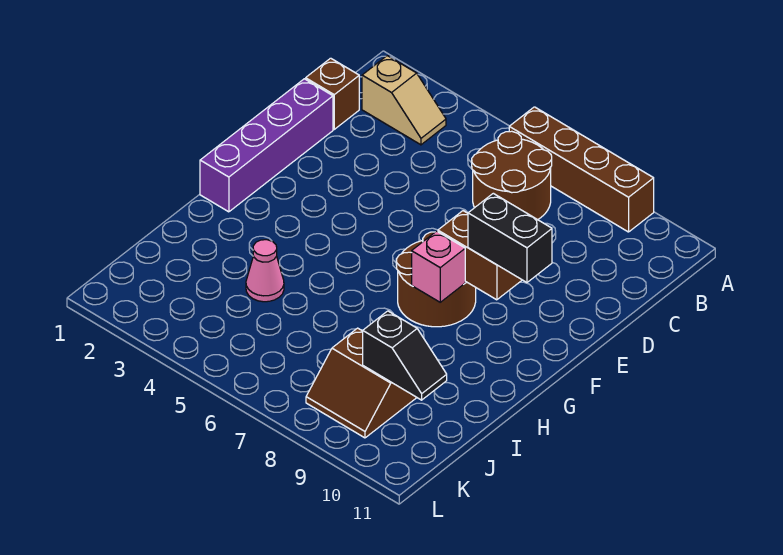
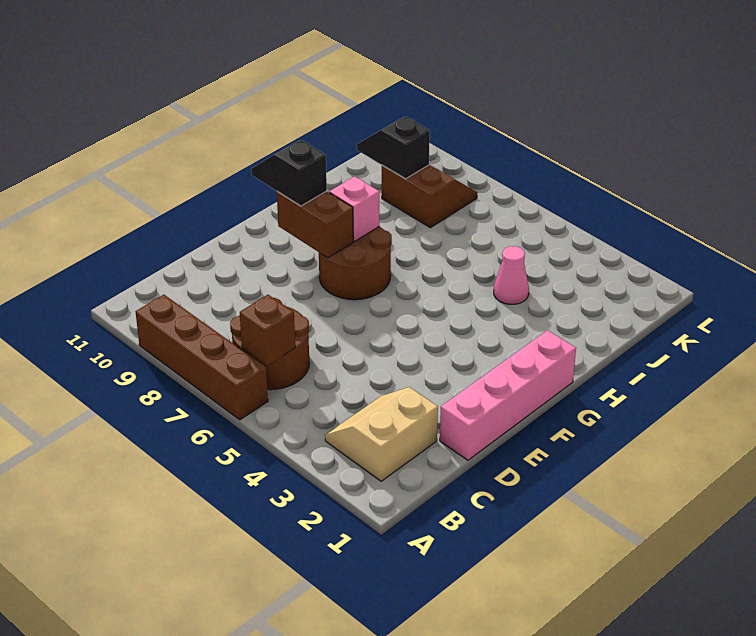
tan 1x2 slope [362,56,446,145] -> tan 2x2 slope [325,387,438,481]
brown 1x1 brick [306,58,359,129] -> brown 1x1 brick moved to [239,295,295,365]
purple 1x4 brick [200,79,333,212] -> pink 1x4 brick [440,330,576,460]
black 1x2 brick [468,193,552,282] -> black 1x2 slope [251,140,327,206]

